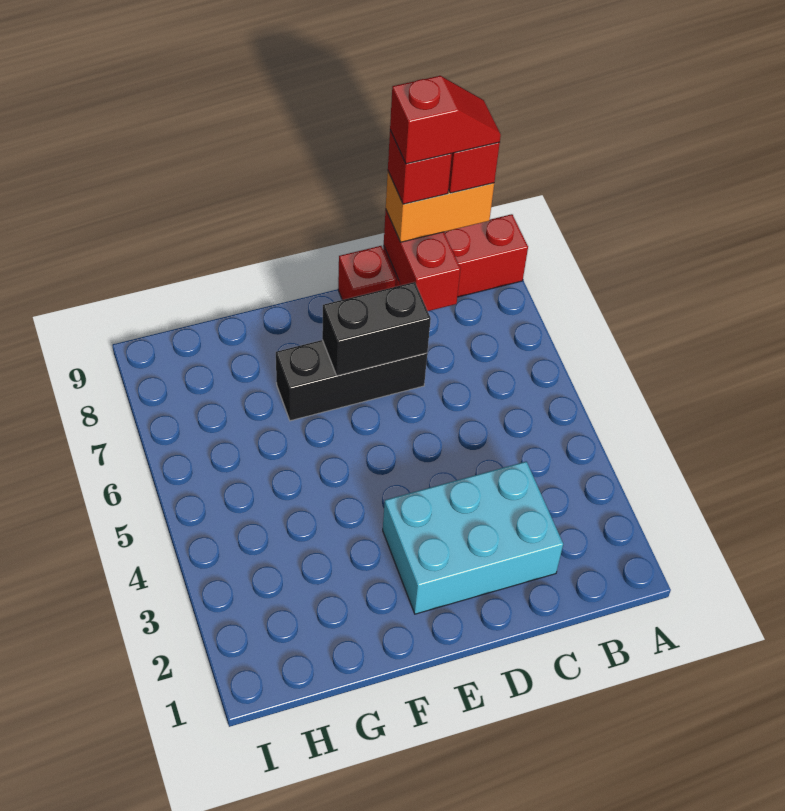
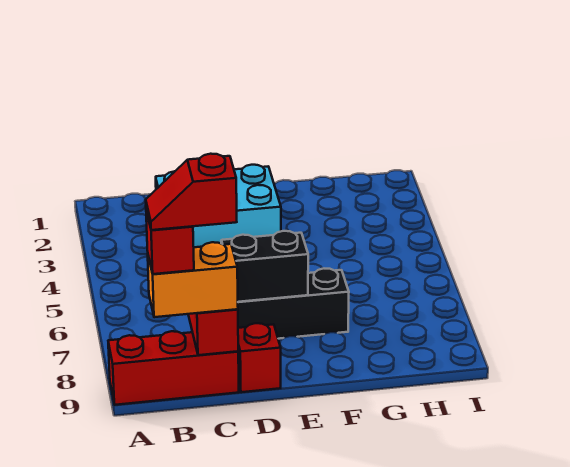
red 1x1 brick [388,130,452,204] -> none

